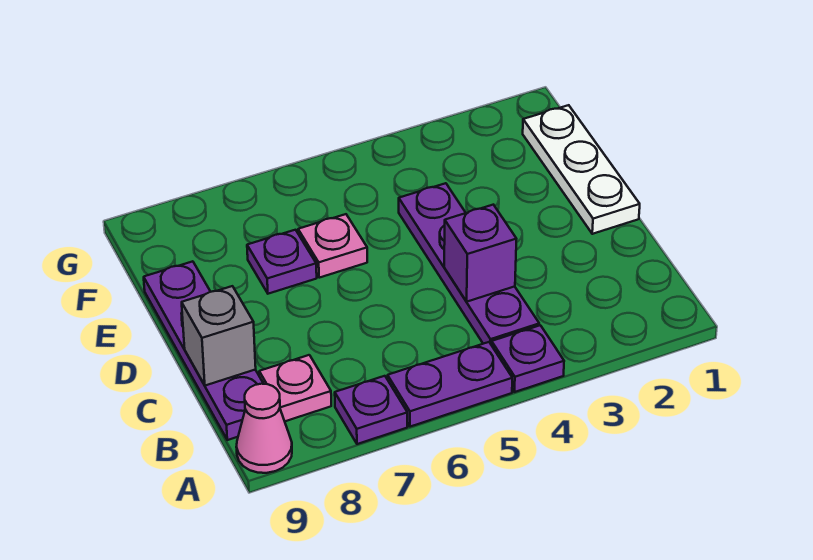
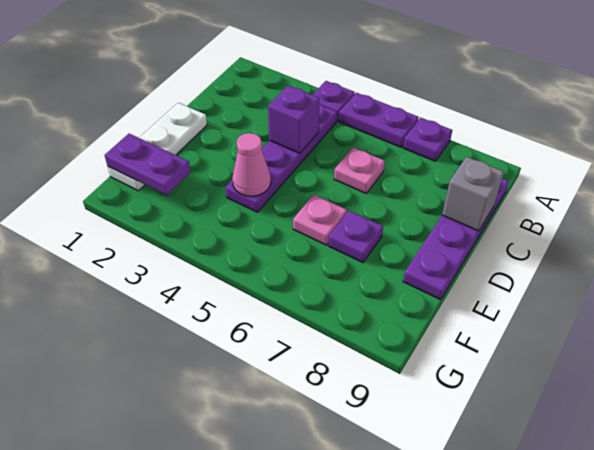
pink 1x1 cone [236,384,292,473] -> pink 1x1 cone moved to [232,133,271,196]
pink 1x1 plate [259,355,331,421] -> pink 1x1 plate moved to [334,147,385,193]
none -> purple 1x2 plate [104,134,191,195]

